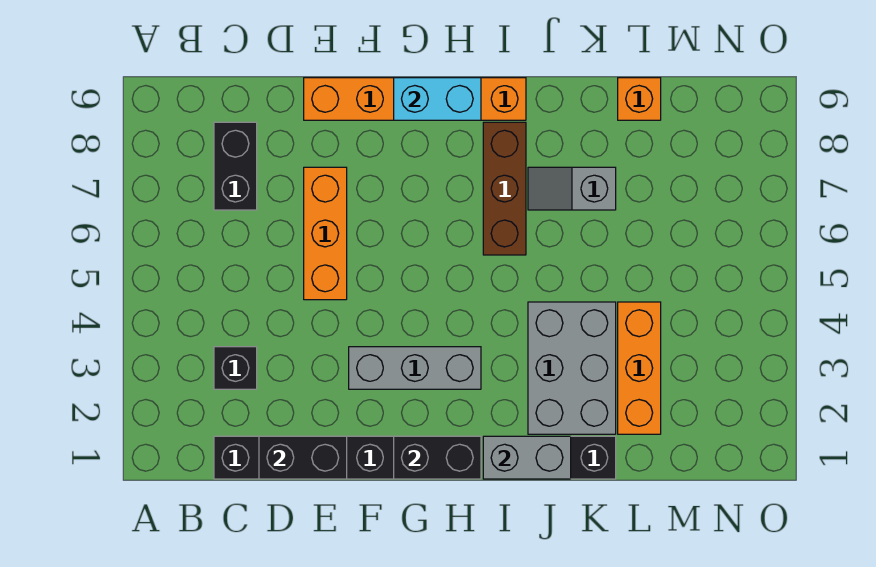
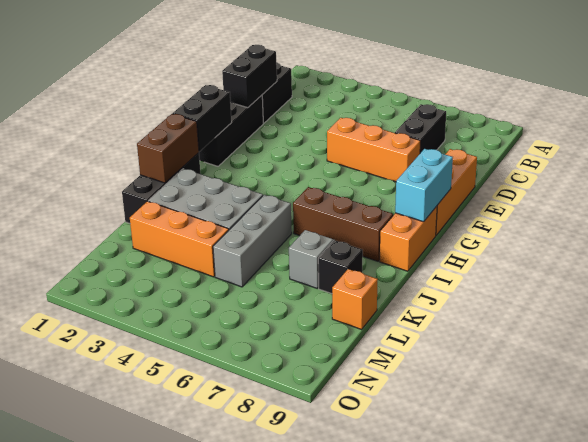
black 1x1 brick [214,347,257,389] -> black 1x1 brick moved to [318,240,363,294]
black 1x2 brick [214,122,257,210] -> black 1x2 brick turned to [395,104,446,153]
grey 1x3 brick [349,347,481,389] -> grey 1x3 brick moved to [213,195,292,287]
grey 1x2 brick [483,436,571,479] -> brown 1x2 brick [137,114,199,183]

